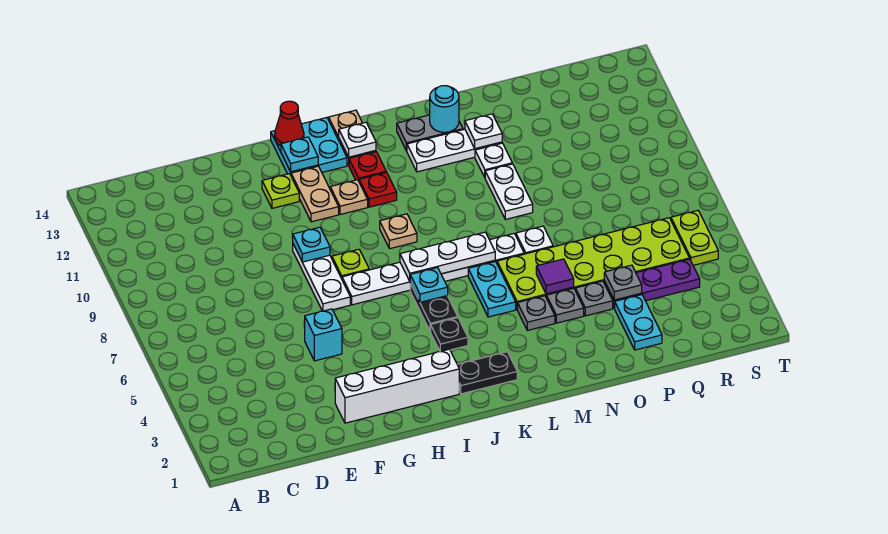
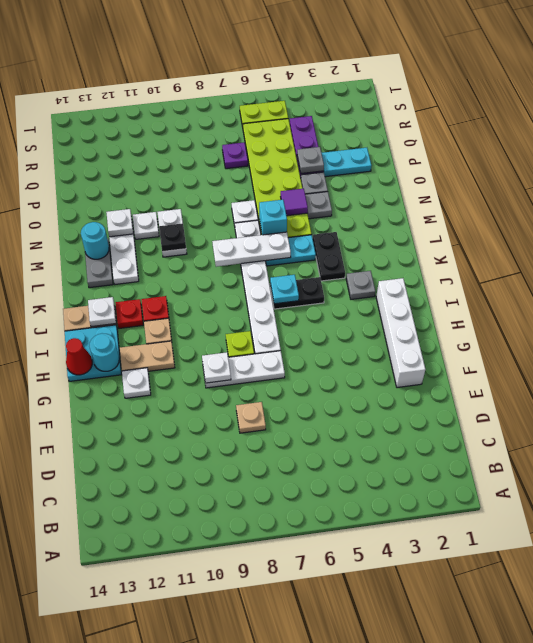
cyan 1x1 brick [305,309,342,361] -> cyan 1x1 brick moved to [259,200,287,235]
cyan 1x1 plate [293,227,330,262] -> white 1x1 plate [202,352,231,383]
lime 1x1 plate [262,174,299,208] -> white 1x1 plate [122,368,151,398]
cyan 1x1 plate [281,137,318,172] -> cyan 1x1 round brick [89,333,119,371]
black 1x2 plate [457,352,517,394] -> black 1x2 plate moved to [313,232,345,281]
black 1x1 plate [431,318,468,351] -> black 1x1 plate moved to [159,223,186,252]
white 1x3 plate [400,232,495,281] -> white 1x3 plate turned to [212,232,291,267]
tan 1x1 plate [380,214,417,249] -> tan 1x1 plate moved to [236,402,266,433]
grey 1x1 plate [518,296,555,330] -> grey 1x1 plate moved to [346,271,375,299]
white 1x2 plate [485,164,533,219] -> white 1x2 plate turned to [157,209,187,257]
none -> purple 1x1 plate [222,142,248,169]

